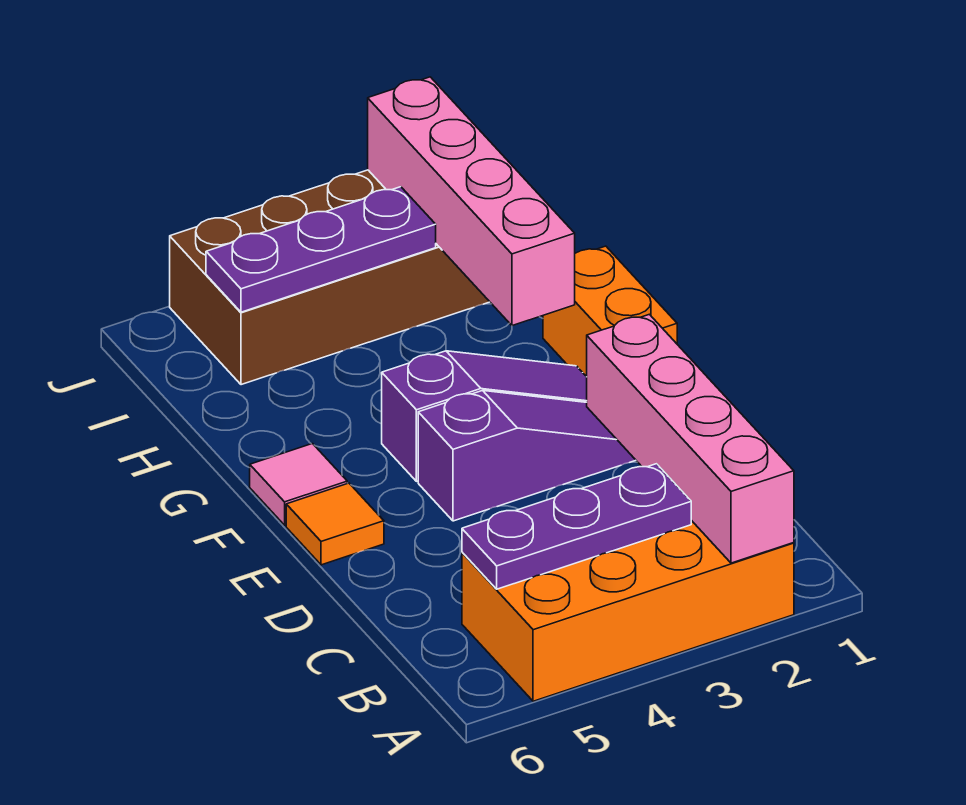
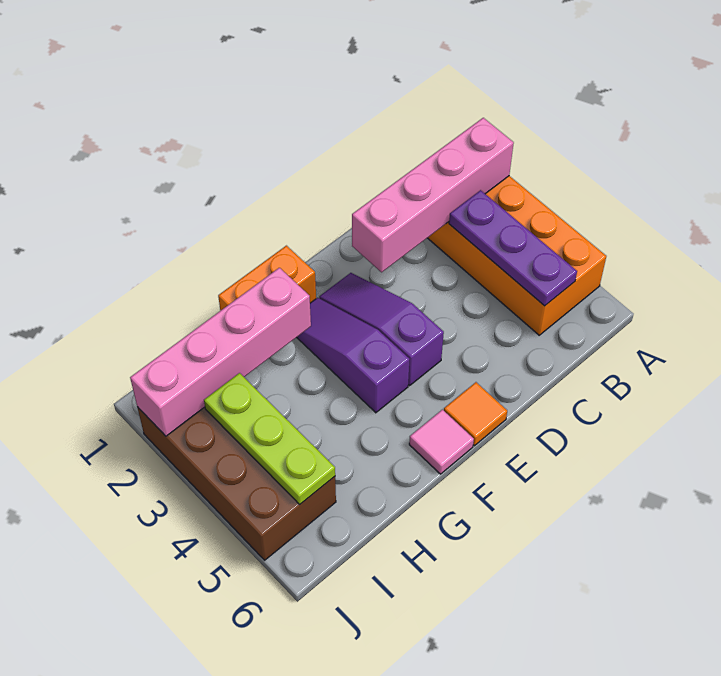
purple 1x3 plate [206,187,436,312] -> lime 1x3 plate [204,373,335,504]

